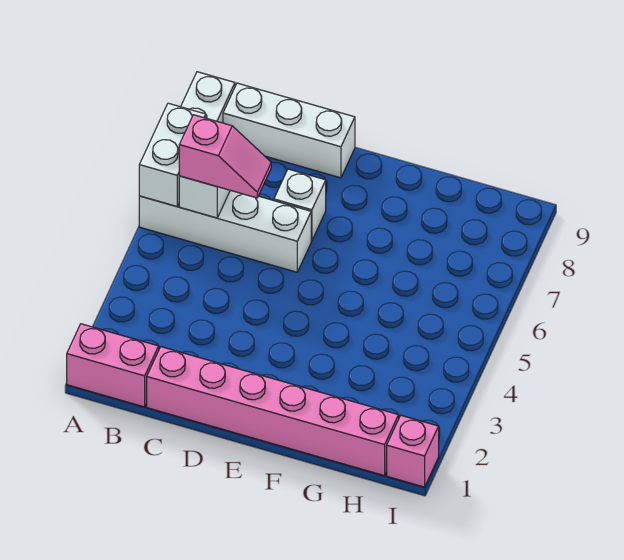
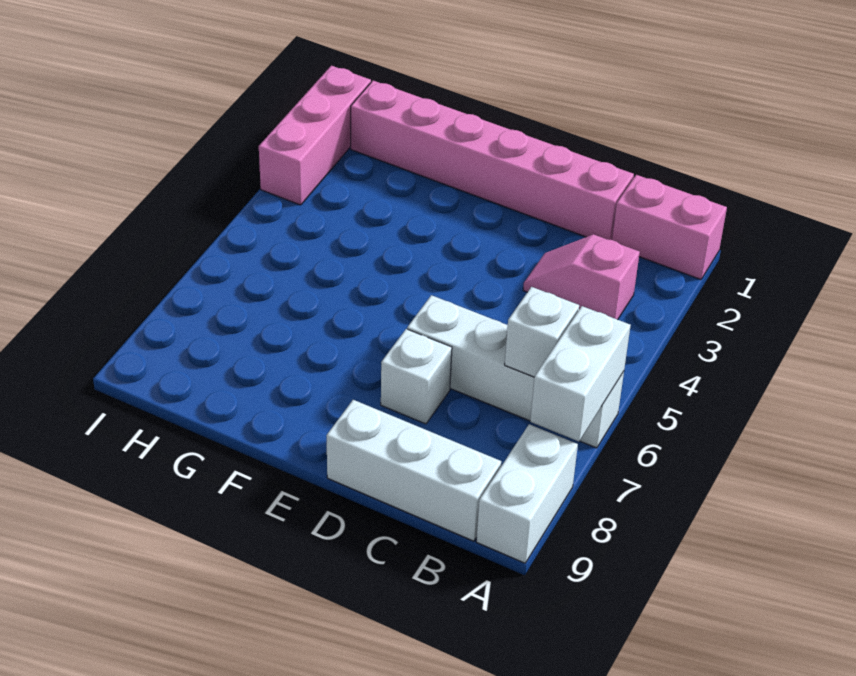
pink 1x2 slope [179,115,271,198] -> pink 1x2 slope moved to [523,234,640,320]
pink 1x1 brick [387,416,439,487] -> pink 1x3 brick [259,66,371,205]

